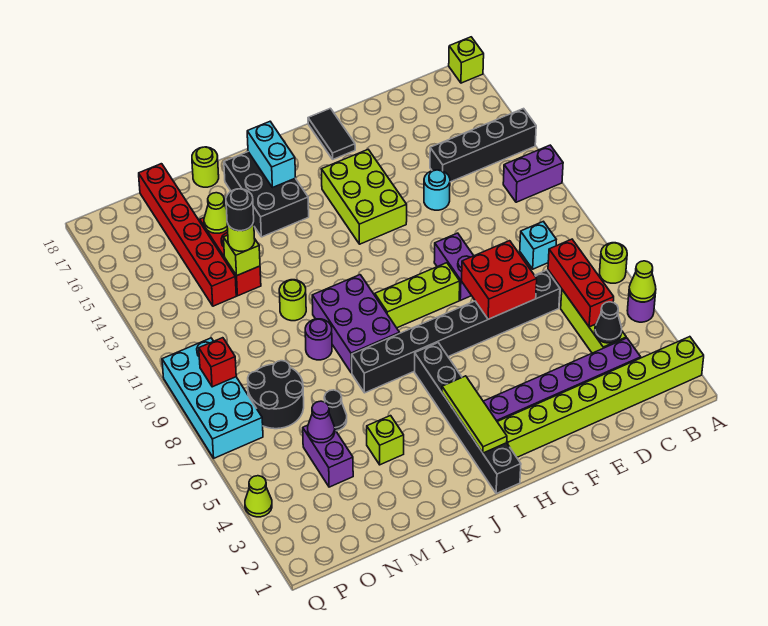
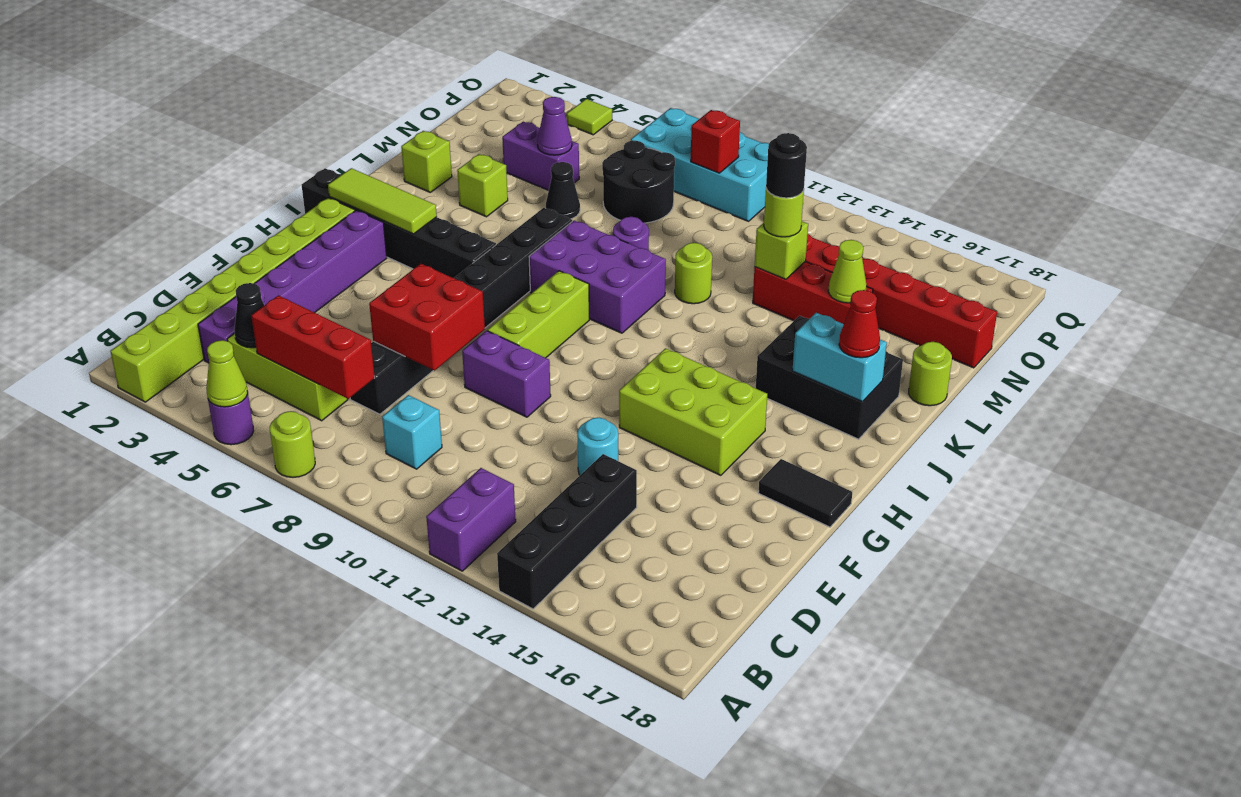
lime 1x1 brick [449,37,484,83] -> lime 1x1 brick moved to [401,131,452,192]
none -> red 1x1 cone [839,290,880,358]
lime 1x1 cone [245,476,272,517] -> lime 1x1 tile [567,99,612,135]

